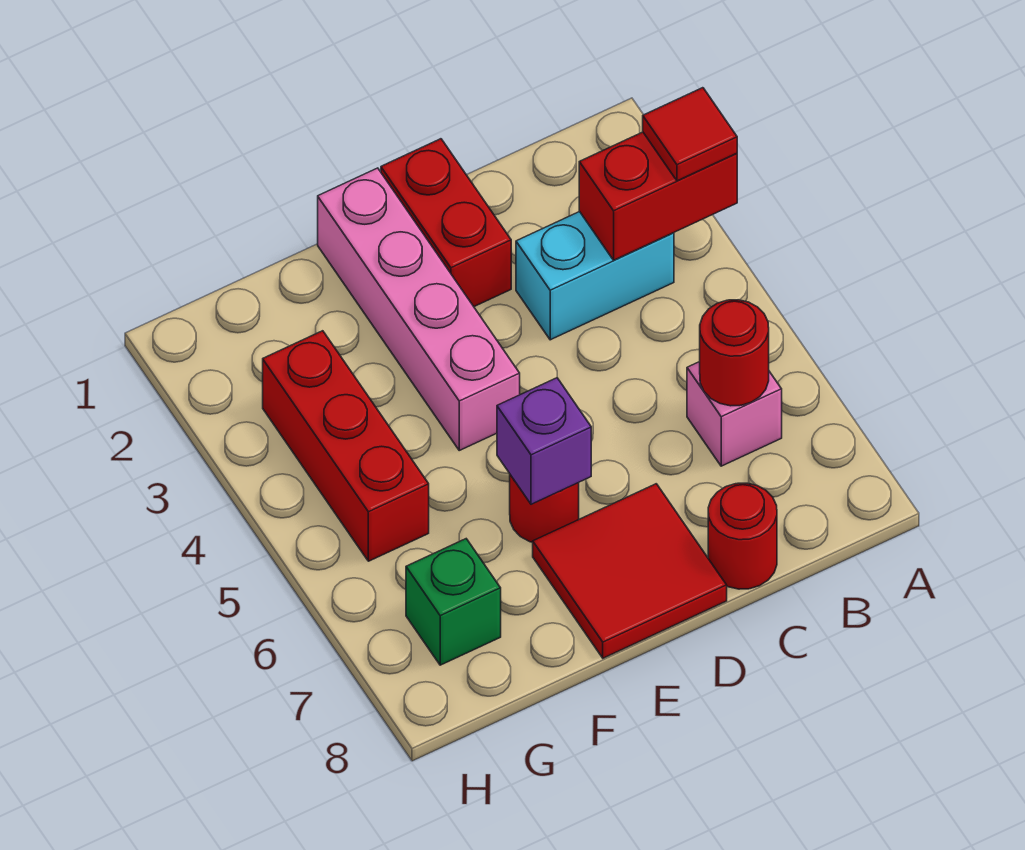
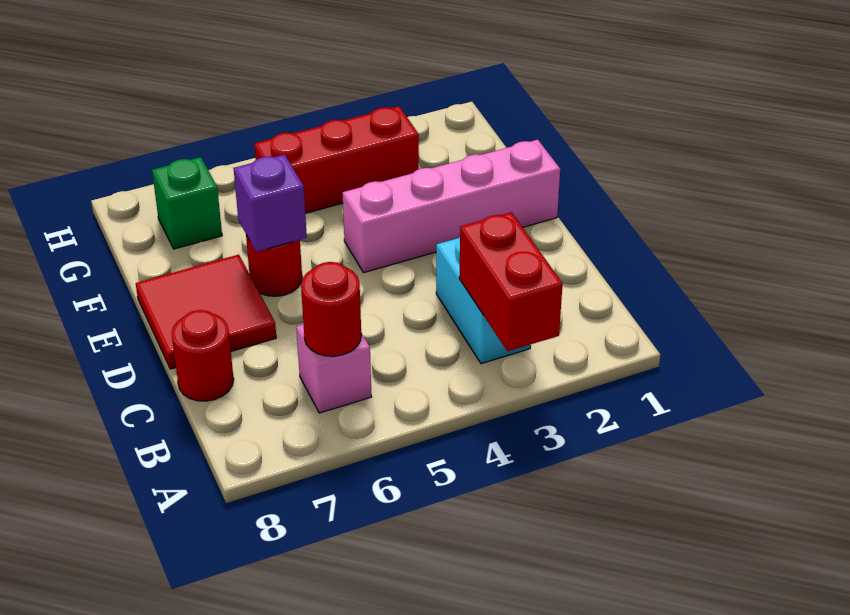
red 1x1 tile [643,88,737,181] -> none
red 1x2 brick [381,139,511,307] -> none

